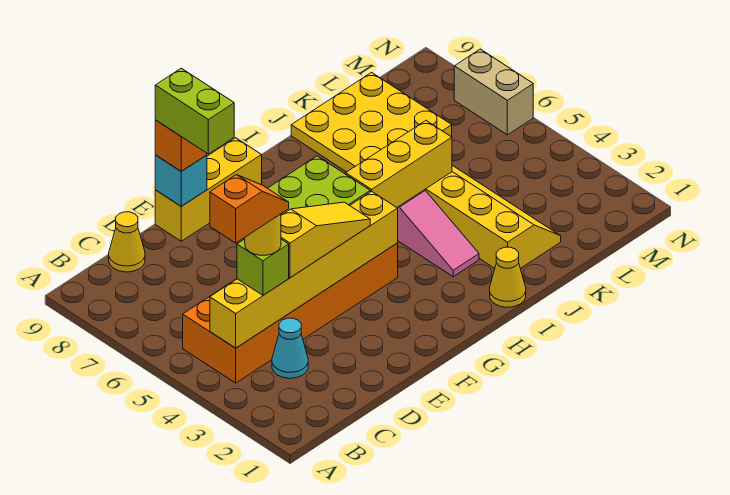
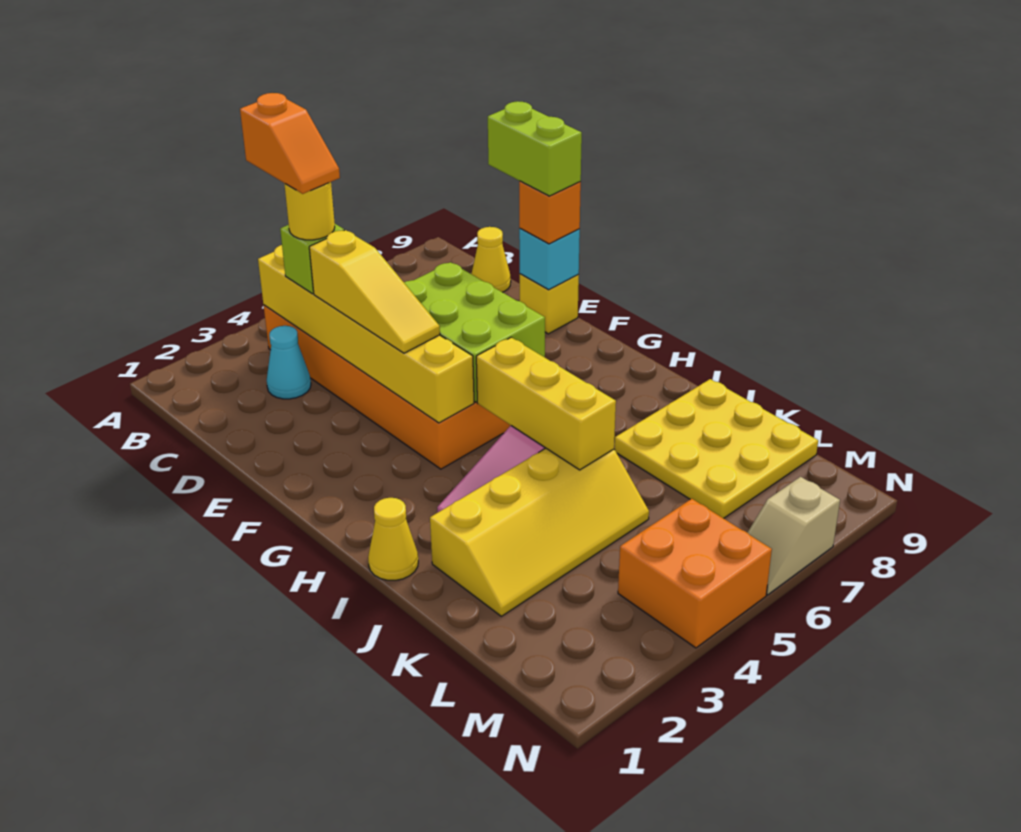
lime 1x2 brick [155,68,234,154] -> lime 1x2 brick turned to [488,101,582,196]
yellow 1x3 brick [155,138,262,241] -> yellow 1x1 brick [520,274,579,334]
none -> orange 2x2 brick [618,499,772,648]
tan 1x2 brick [454,49,533,135] -> tan 1x2 slope [747,477,840,595]

